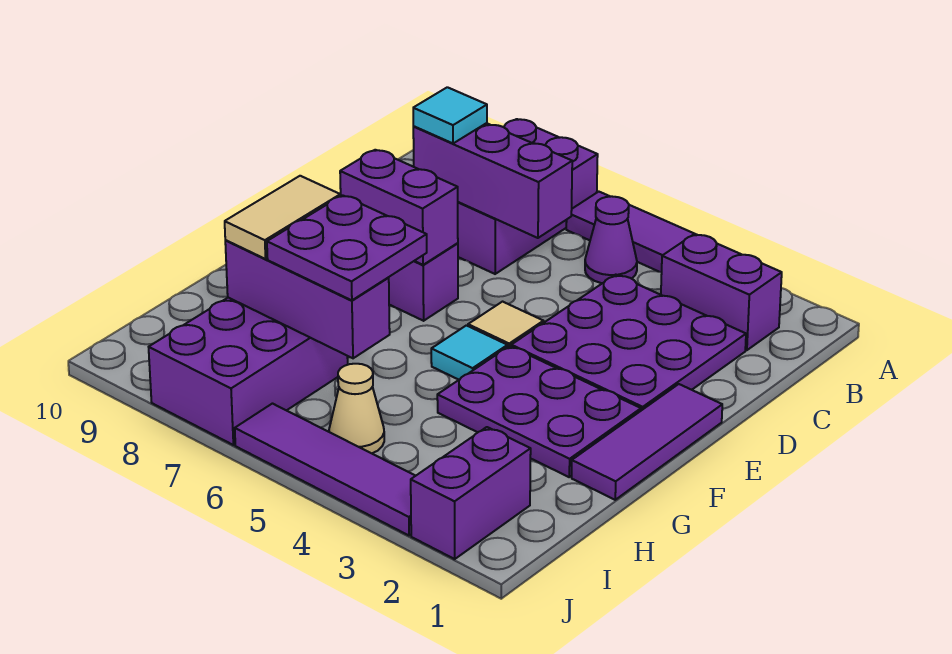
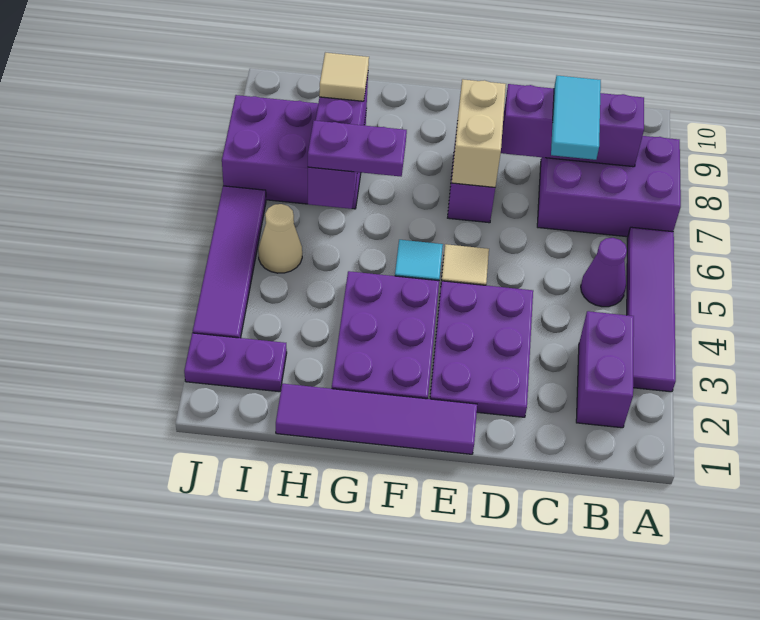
purple 3x3 plate [511,275,746,410] -> purple 2x3 plate [430,281,533,417]
purple 1x3 brick [413,123,572,238] -> purple 1x3 brick turned to [501,84,644,167]
cyan 1x1 tile [413,87,487,143] -> cyan 1x2 tile [551,76,601,160]
purple 1x3 tile [572,384,722,500] -> purple 1x4 tile [276,384,477,454]
purple 1x2 brick [340,150,458,265] -> tan 1x2 brick [452,79,506,187]
purple 2x2 plate [267,195,427,300] -> purple 1x2 plate [308,121,407,176]
tan 1x2 tile [225,176,340,259] -> tan 1x1 tile [319,53,369,101]
purple 1x2 brick [411,427,531,559] -> purple 1x2 plate [184,333,287,392]

